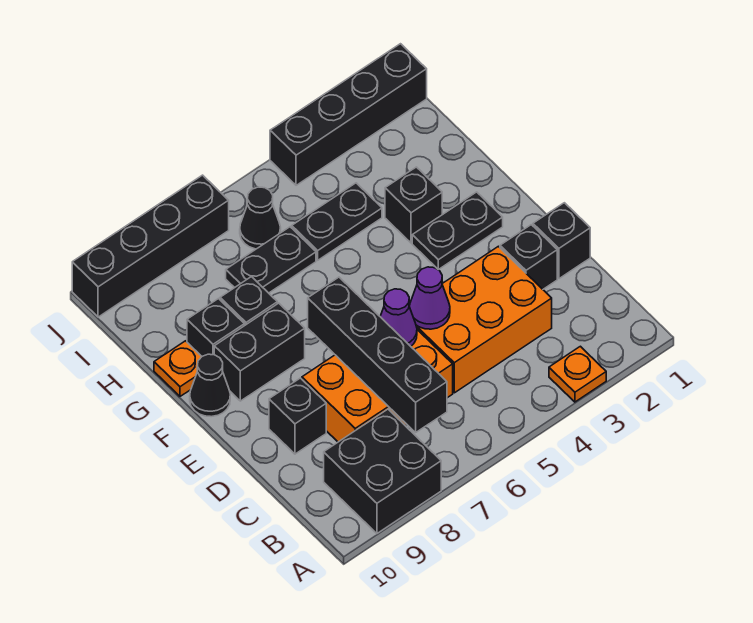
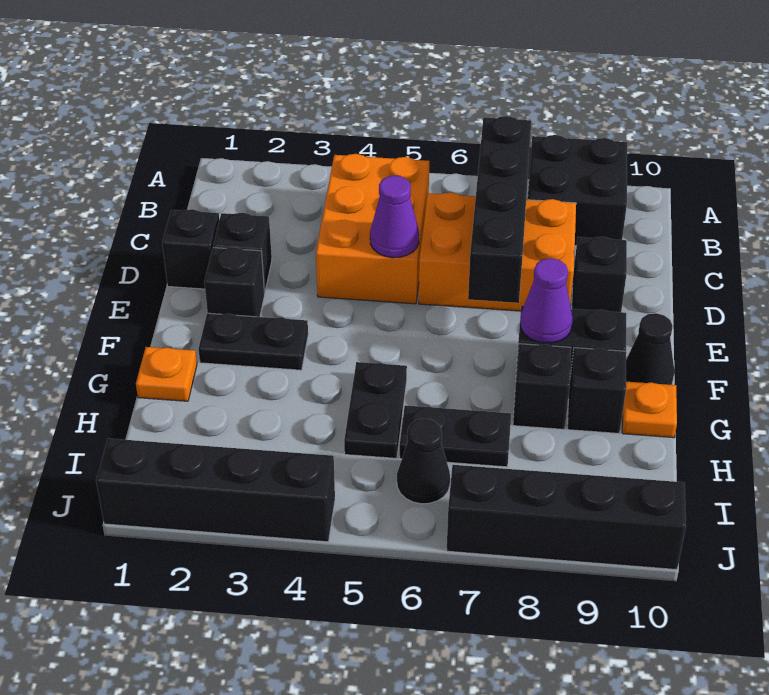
orange 1x1 plate [549,346,606,402] -> orange 1x1 plate moved to [136,347,197,401]
orange 2x3 brick [409,246,552,393] -> orange 2x3 brick turned to [316,154,429,304]
purple 1x1 cone [380,289,417,346] -> purple 1x1 cone moved to [520,258,573,343]
black 1x1 brick [385,167,442,243] -> black 1x1 brick moved to [204,247,265,317]
black 1x2 plate [292,183,382,260] -> black 1x2 plate turned to [344,362,407,458]

